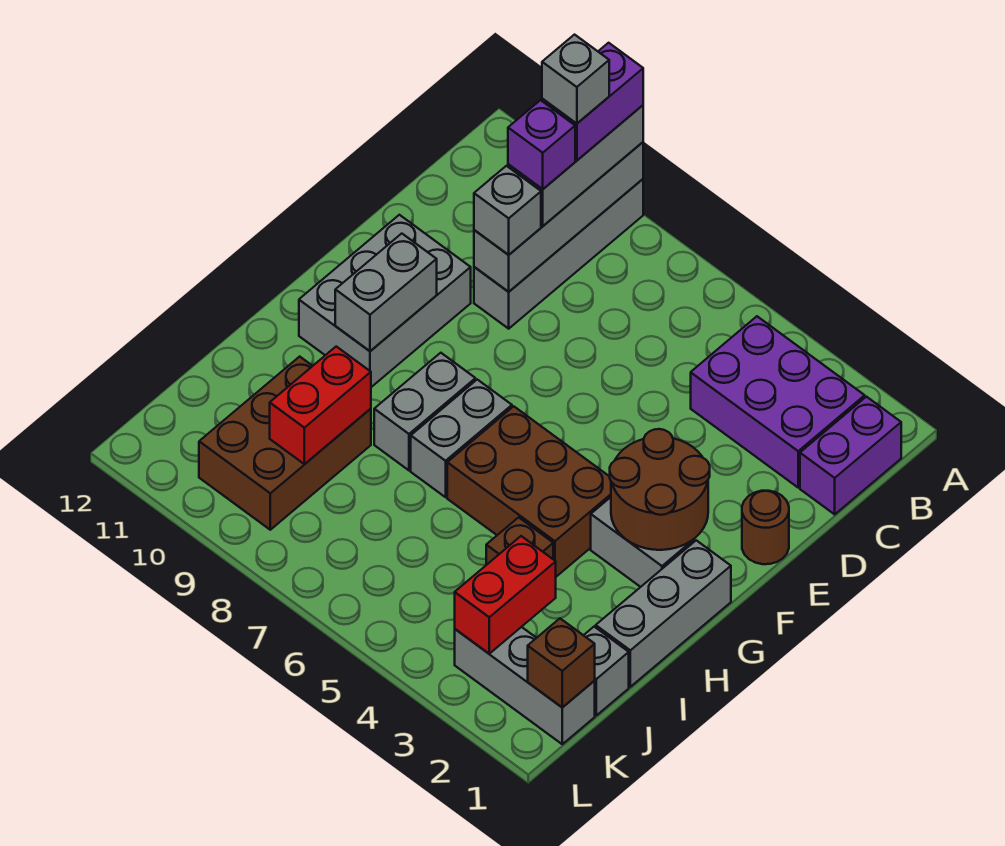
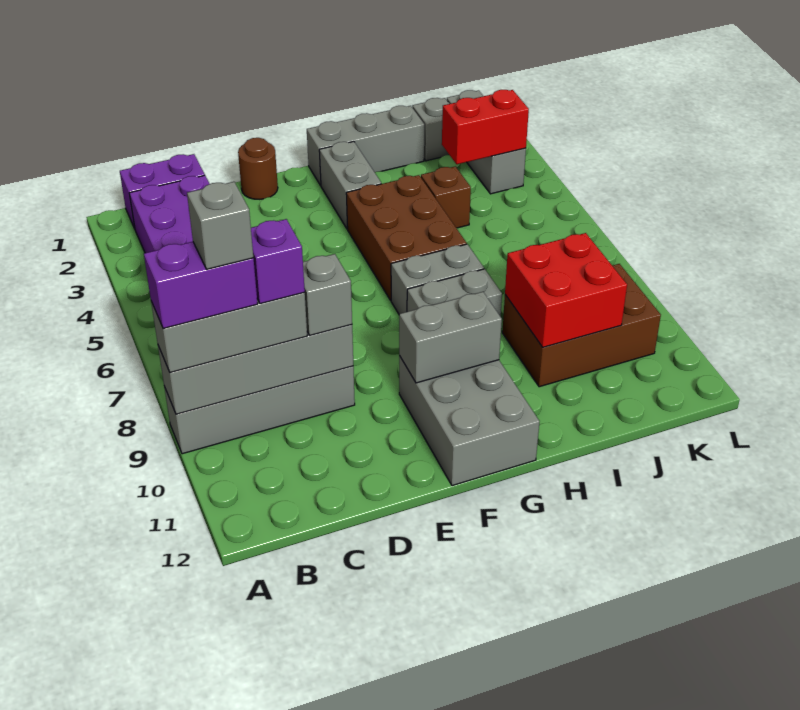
grey 2x3 brick [299,215,471,387] -> grey 2x3 brick turned to [399,356,540,486]
brown 2x2 round brick [610,429,710,550] -> none
red 1x2 brick [270,347,371,464] -> red 2x2 brick [505,233,627,347]
brown 1x1 brick [528,618,595,707] -> none

